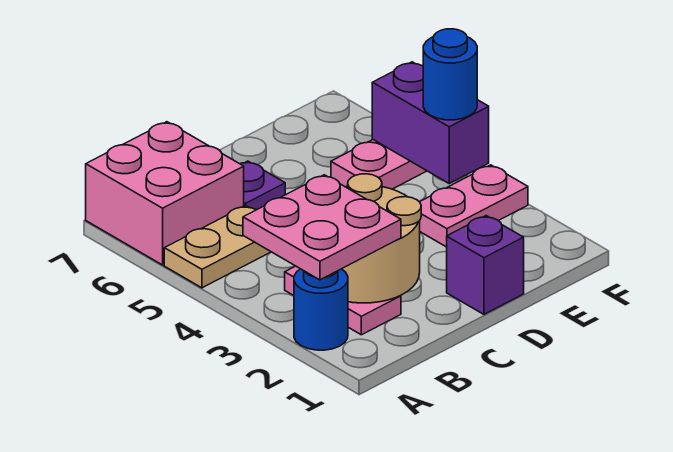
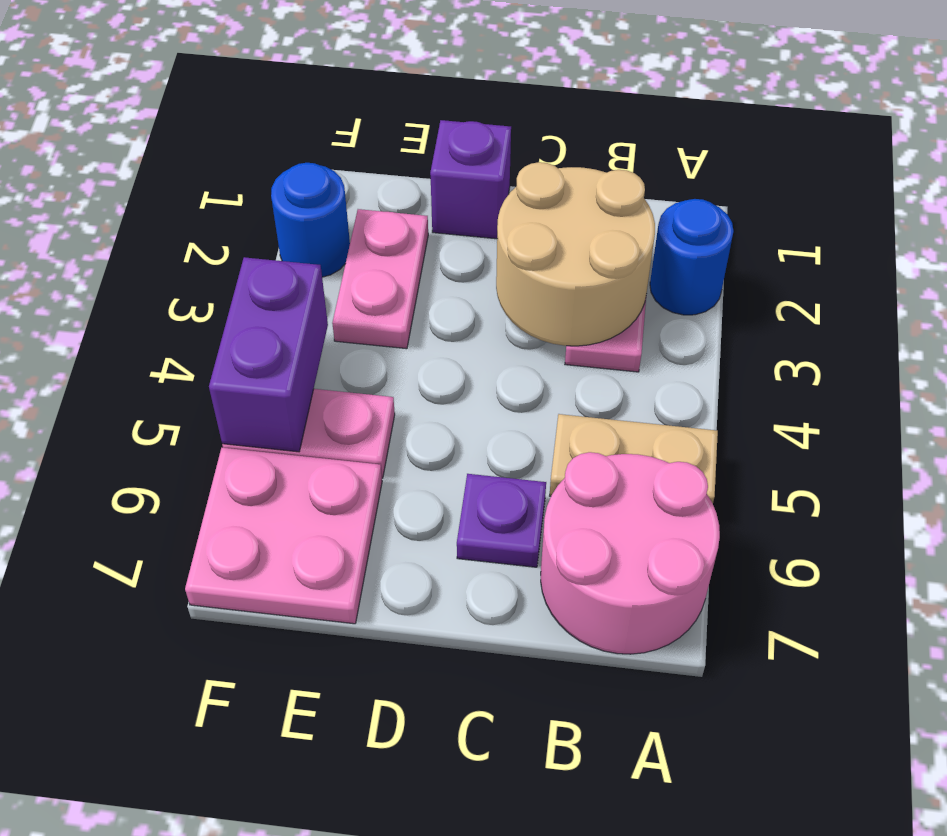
pink 2x2 plate [243,175,401,280] -> pink 2x2 plate moved to [185,448,382,624]
pink 2x2 brick [86,122,244,265] -> pink 2x2 round brick [541,452,720,654]
pink 1x2 plate [420,165,528,247] -> pink 1x2 plate turned to [332,209,428,349]
blue 1x1 round brick [423,29,477,120] -> blue 1x1 round brick moved to [271,163,350,277]

